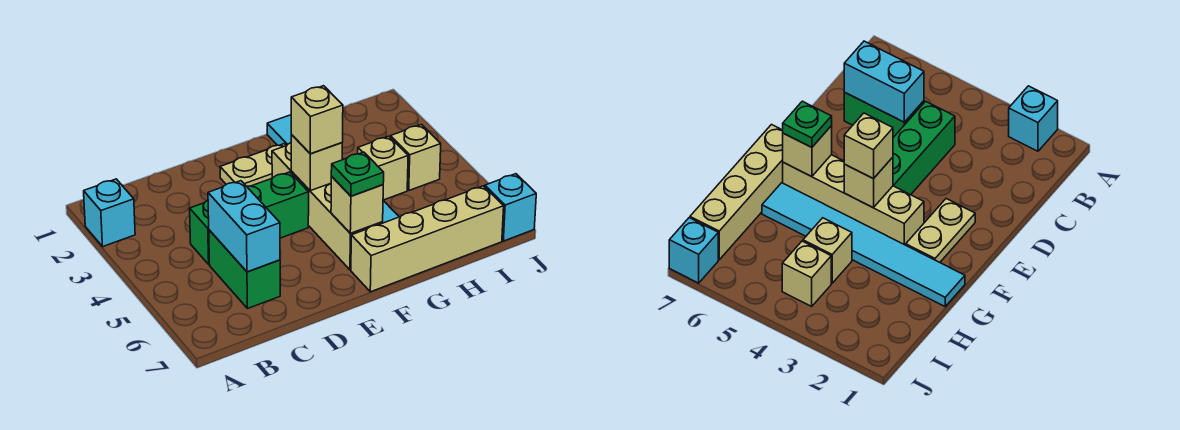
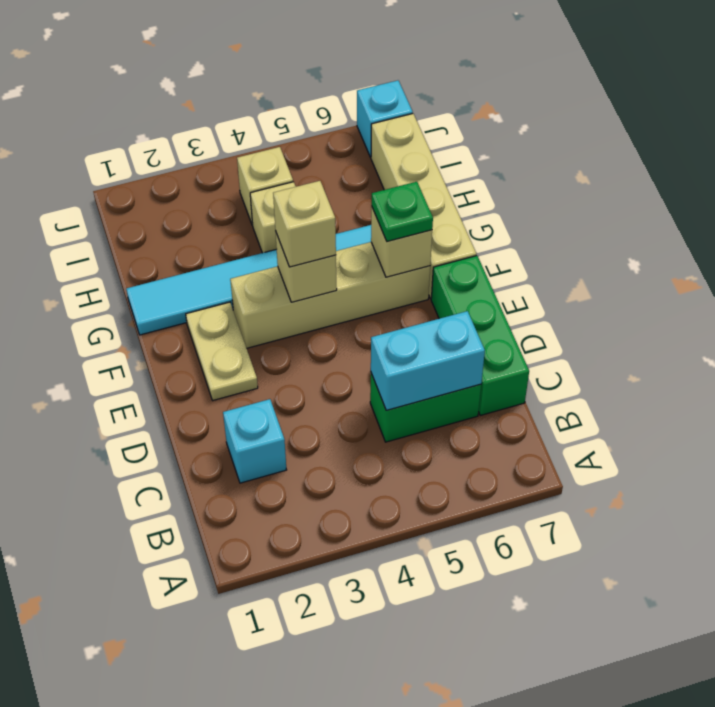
cyan 1x1 brick [84,179,135,247] -> cyan 1x1 brick moved to [223,399,286,483]
green 1x3 brick [190,172,309,264] -> green 1x3 brick moved to [431,256,529,415]

